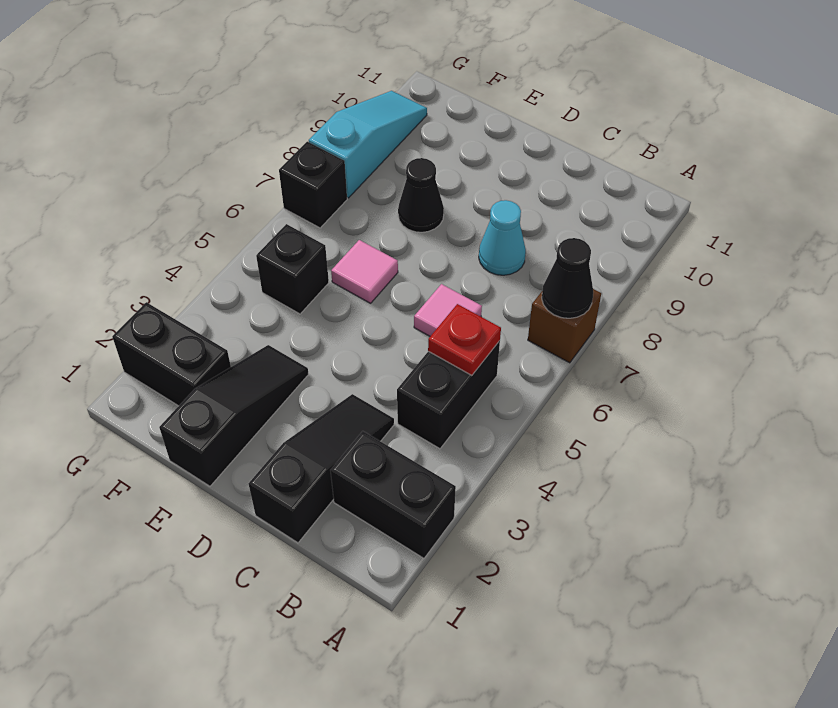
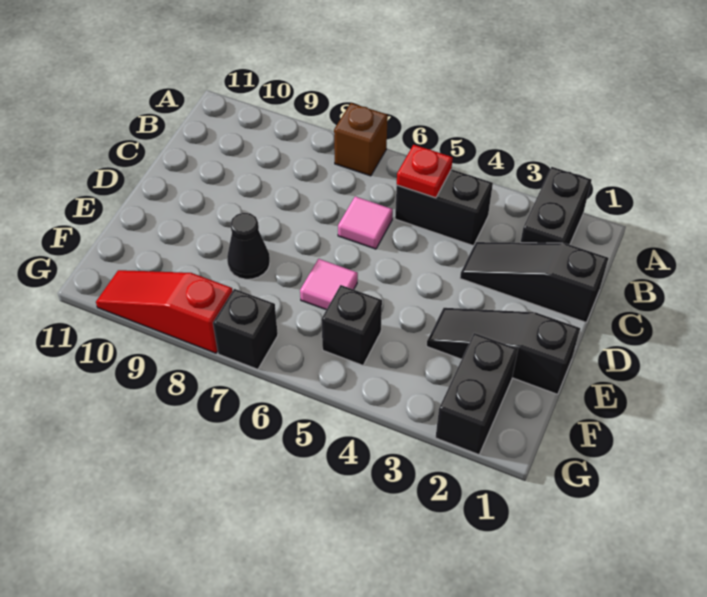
black 1x1 cone [542,238,593,318] -> none
cyan 1x1 cone [479,200,526,275] -> none
cyan 1x3 slope [309,91,427,198] -> red 1x3 slope [96,270,232,353]

